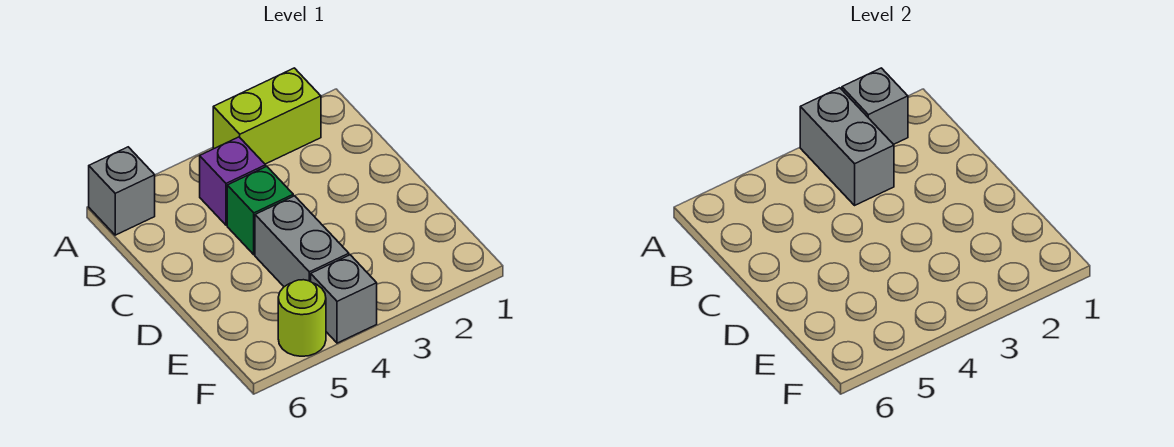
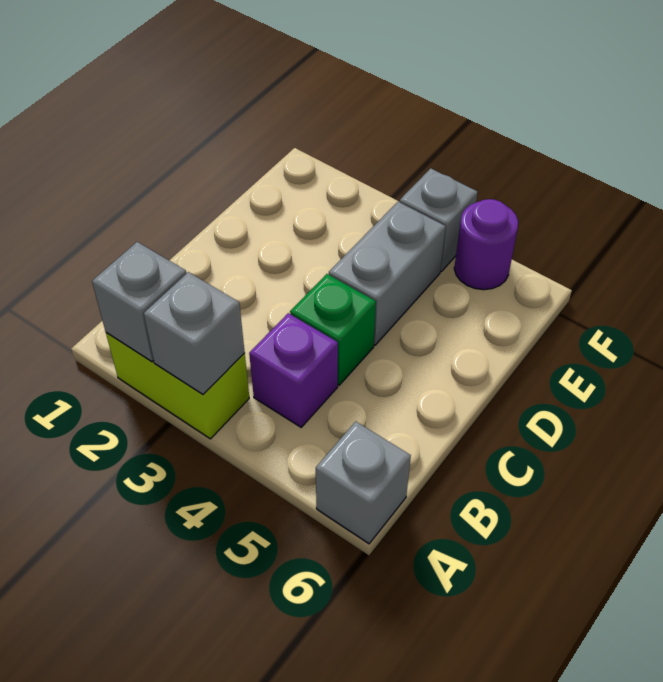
grey 1x2 brick [800,88,894,205] -> grey 1x1 brick [144,272,245,395]
lime 1x1 round brick [278,280,326,356] -> purple 1x1 round brick [454,199,518,290]

